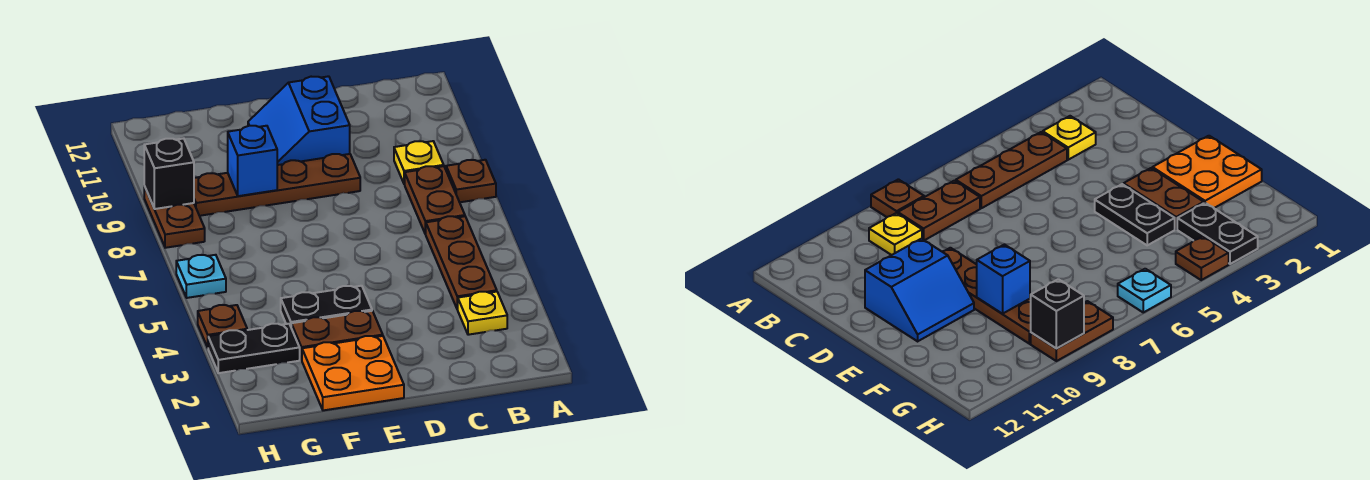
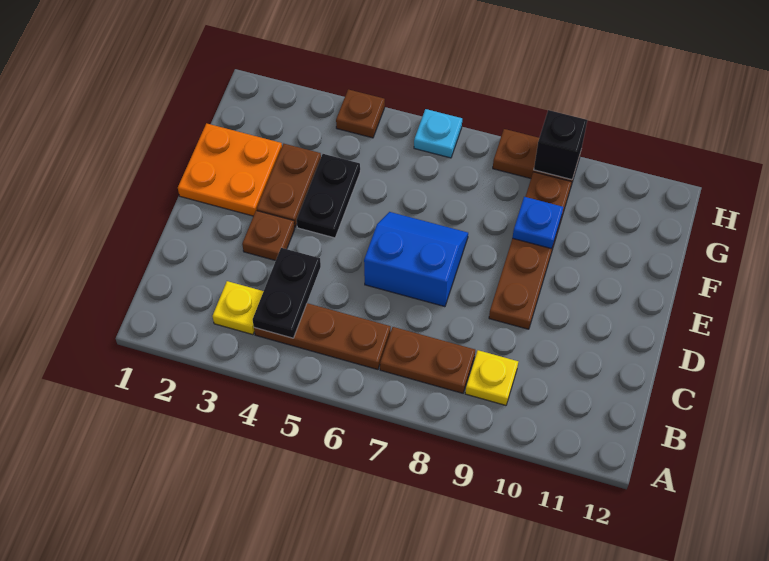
brown 1x1 plate [446,160,496,202] -> brown 1x1 plate moved to [242,211,295,261]
blue 2x2 slope [248,76,350,165] -> blue 2x2 slope moved to [364,212,468,307]
blue 1x1 brick [228,126,277,196] -> blue 1x1 plate [513,197,563,249]
black 1x2 plate [208,324,300,373] -> black 1x2 plate moved to [253,248,321,338]

